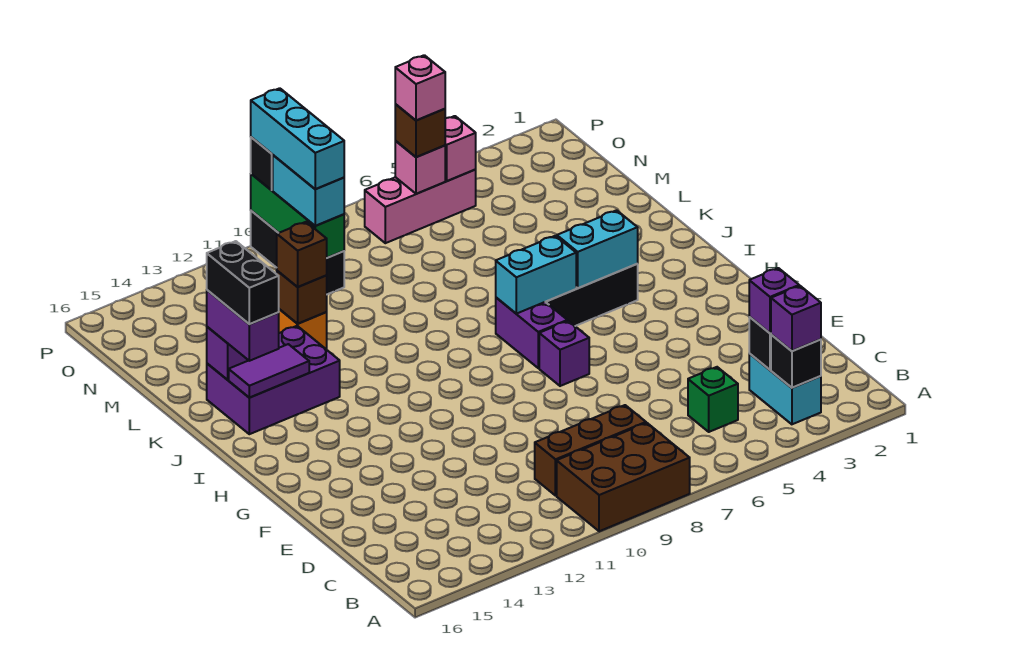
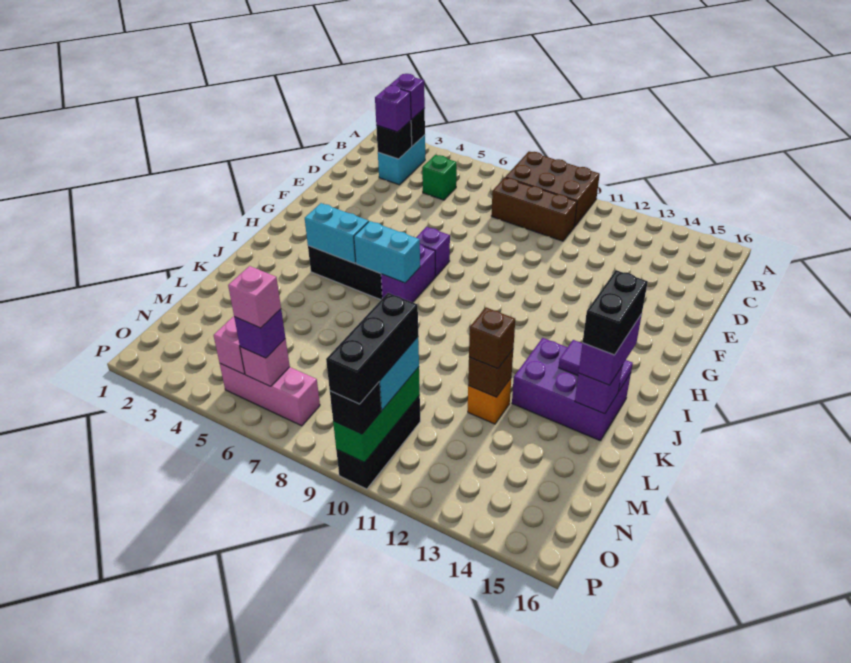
cyan 1x3 brick [251,88,344,189] -> black 1x3 brick [326,293,418,404]
brown 1x1 brick [395,104,445,157] -> purple 1x1 brick [234,309,285,358]

